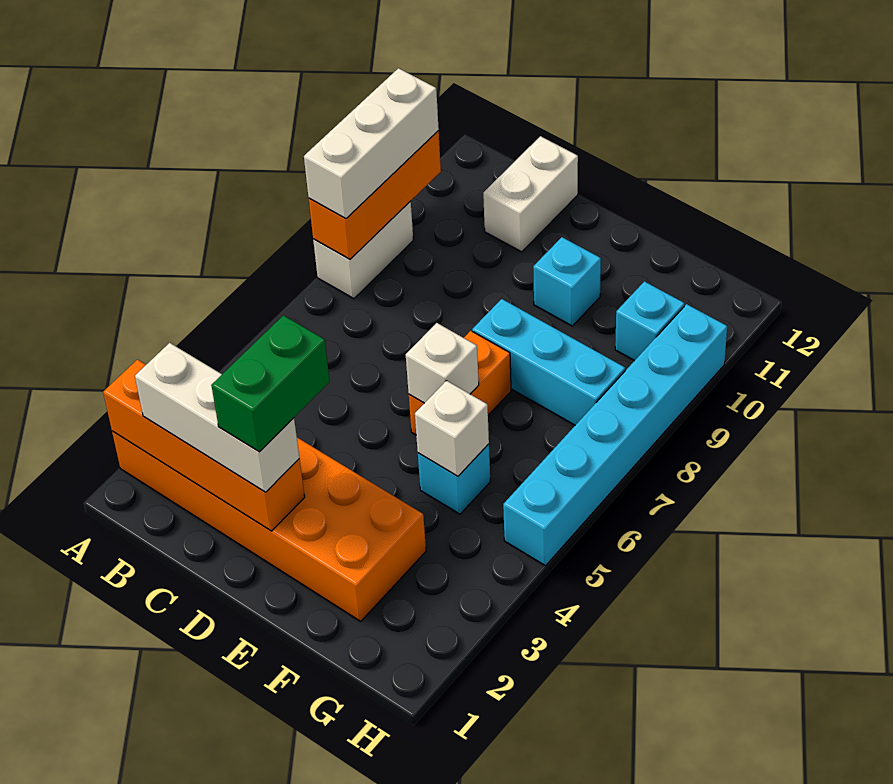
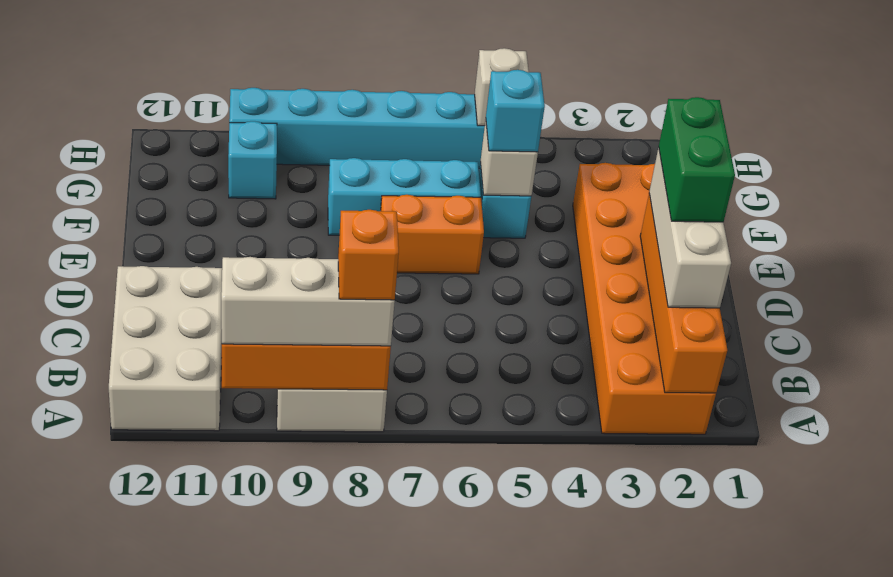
none -> orange 1x1 brick [338,210,399,300]
white 1x2 brick [483,136,578,252] -> white 2x3 brick [109,266,222,431]
green 1x2 brick [211,315,330,452] -> green 1x2 brick turned to [659,97,735,222]
white 1x1 brick [406,323,479,403] -> white 1x1 brick moved to [475,48,529,126]
cyan 1x3 brick [472,299,625,425] -> cyan 1x3 brick turned to [328,158,481,235]
cyan 1x1 brick [533,237,601,326] -> cyan 1x1 brick moved to [486,70,545,152]

